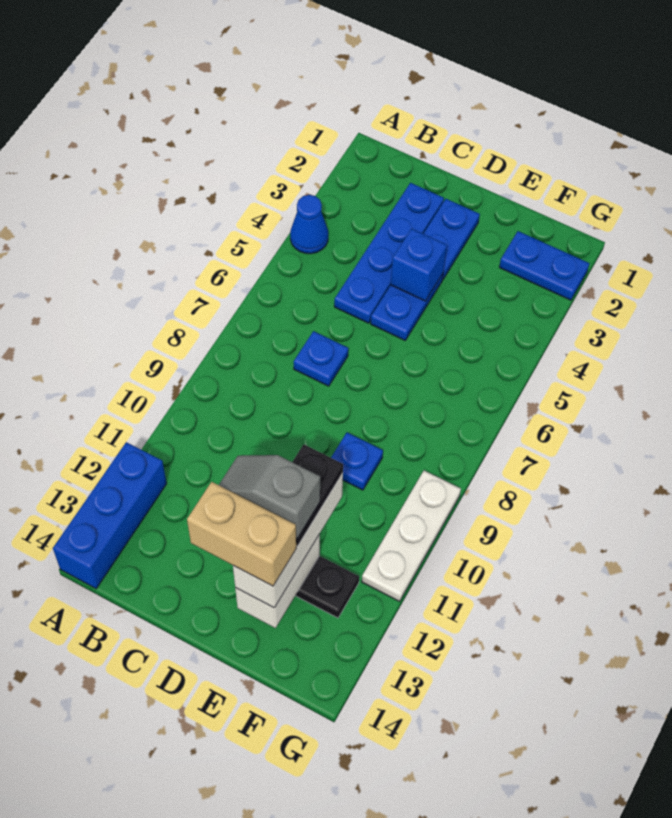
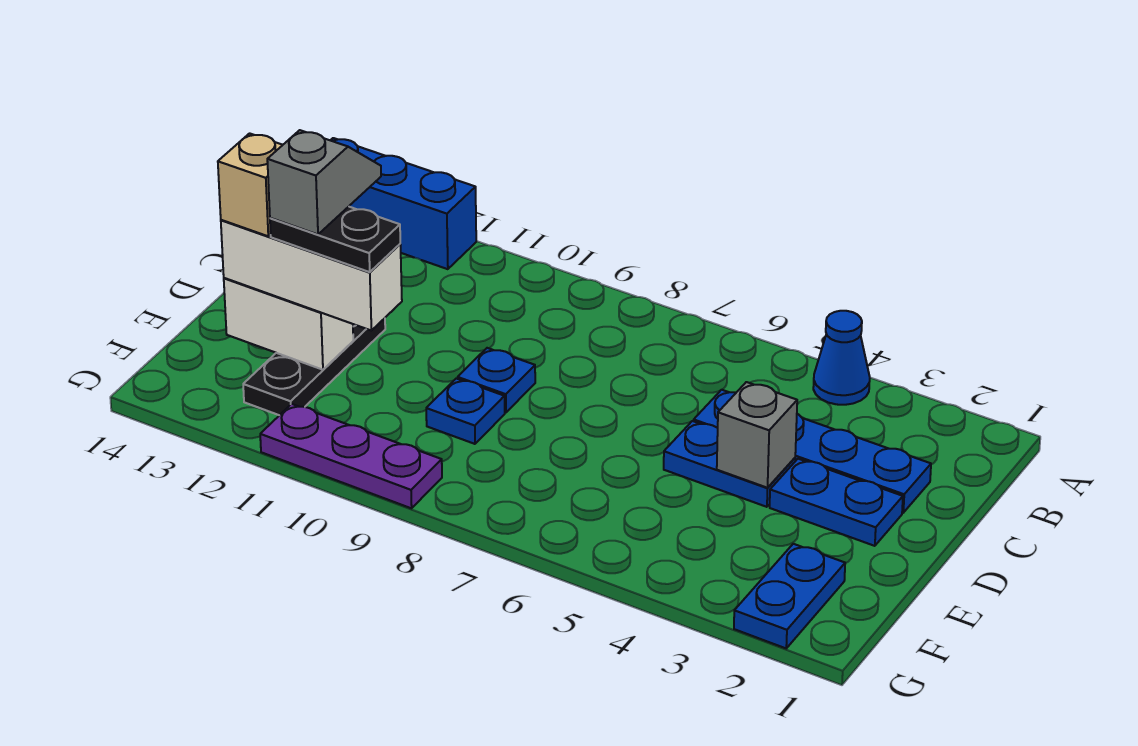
blue 1x1 plate [294,331,348,386] -> blue 1x1 plate moved to [458,348,535,412]
blue 1x1 brick [391,229,447,301] -> grey 1x1 brick [717,382,797,488]
tan 1x2 brick [187,482,296,586] -> tan 1x1 brick [218,133,282,236]
white 1x3 plate [362,471,461,601] -> purple 1x3 plate [260,404,442,508]

